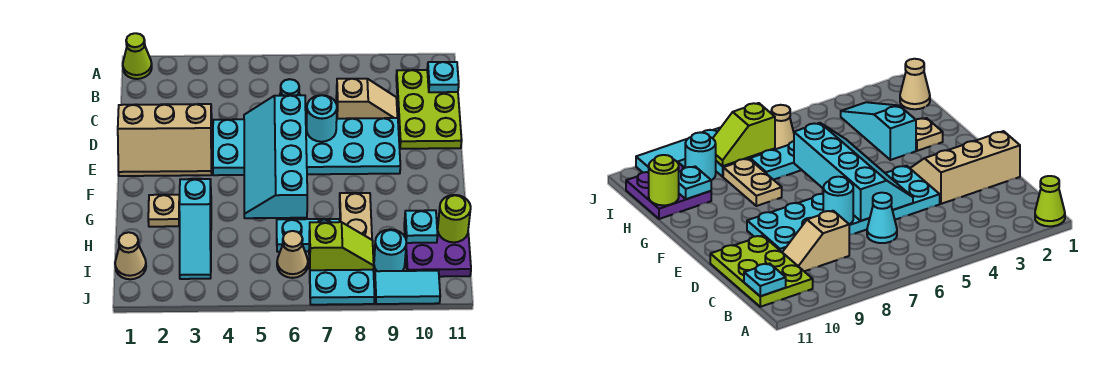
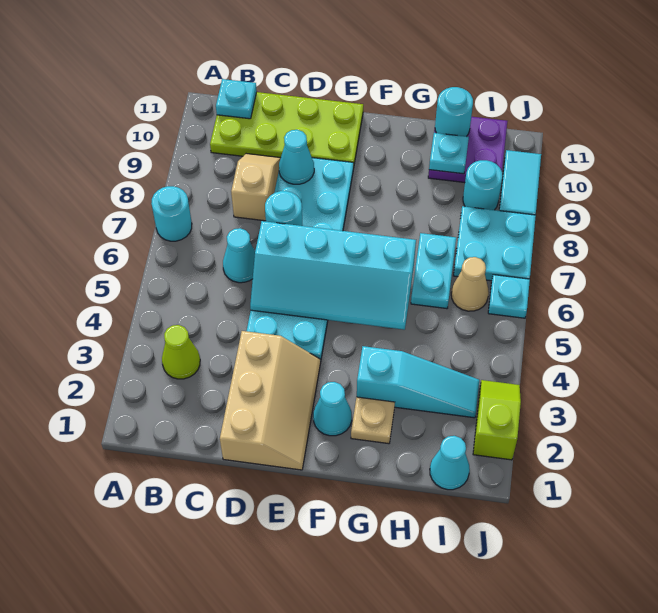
lime 1x1 cone [123,33,152,79] -> lime 1x1 cone moved to [162,325,200,379]
none -> cyan 1x1 round brick [151,186,192,241]
lime 2x3 plate [396,70,462,149] -> lime 2x4 plate [210,92,363,169]
none -> cyan 1x1 cone [279,130,314,184]
none -> cyan 1x1 cone [313,382,352,436]
tan 1x2 plate [340,193,372,240] -> none
lime 1x1 round brick [438,195,471,242] -> cyan 1x1 round brick [435,87,473,136]
tan 1x1 cone [115,232,146,279] -> cyan 1x1 cone [430,436,470,490]
lime 1x2 slope [309,222,374,270] -> lime 1x2 slope moved to [473,380,521,460]
none -> cyan 1x1 plate [488,275,530,318]

